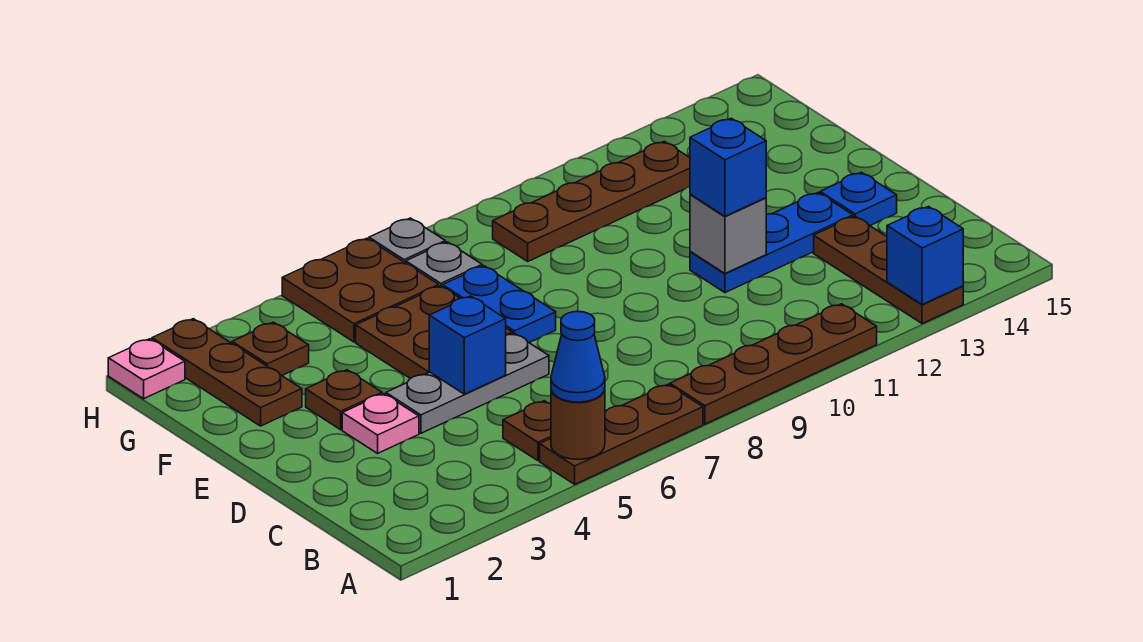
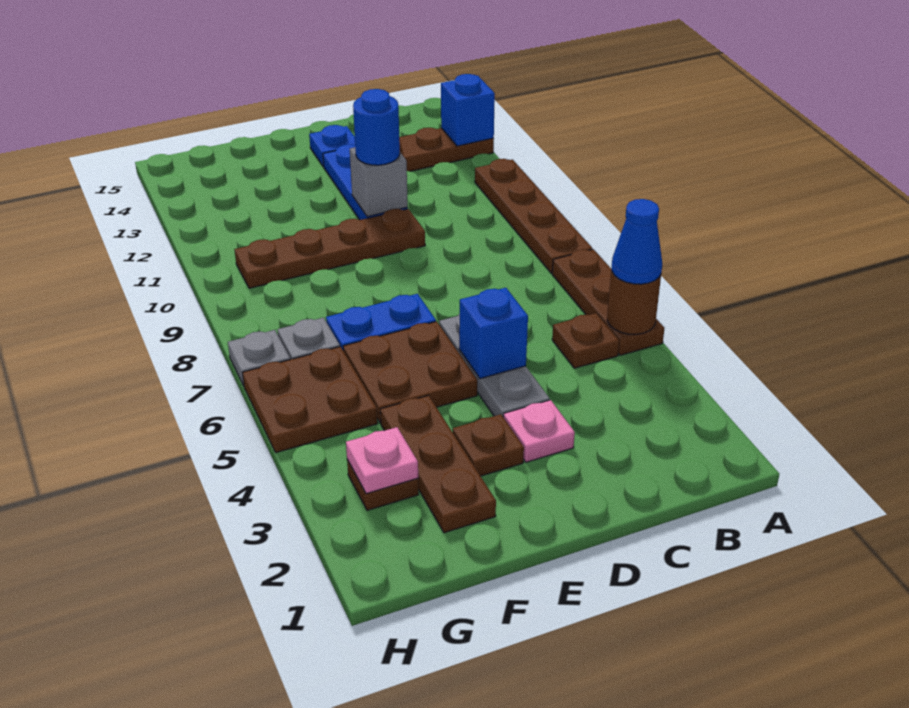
blue 1x1 brick [690,118,766,216] -> blue 1x1 round brick [353,89,400,165]
brown 1x3 plate [152,319,302,426] -> brown 1x3 plate turned to [380,395,496,533]
brown 1x4 plate [493,141,690,261] -> brown 1x4 plate turned to [234,209,425,288]
pink 1x1 plate [108,339,185,399] -> pink 1x1 plate moved to [346,427,418,494]

